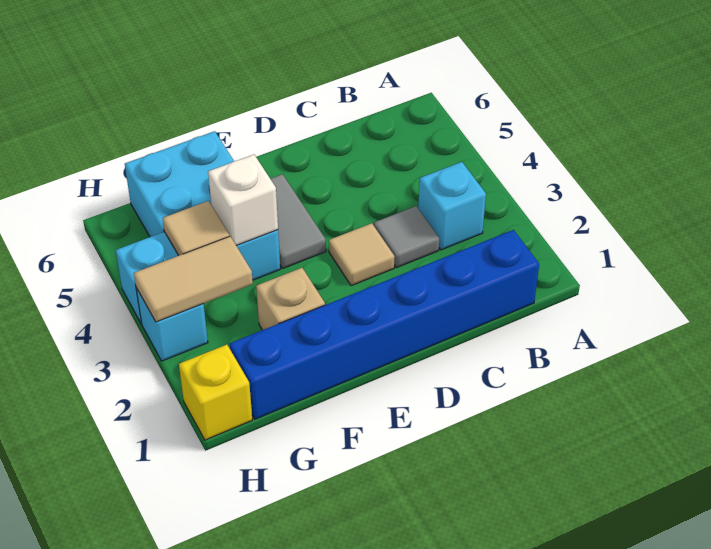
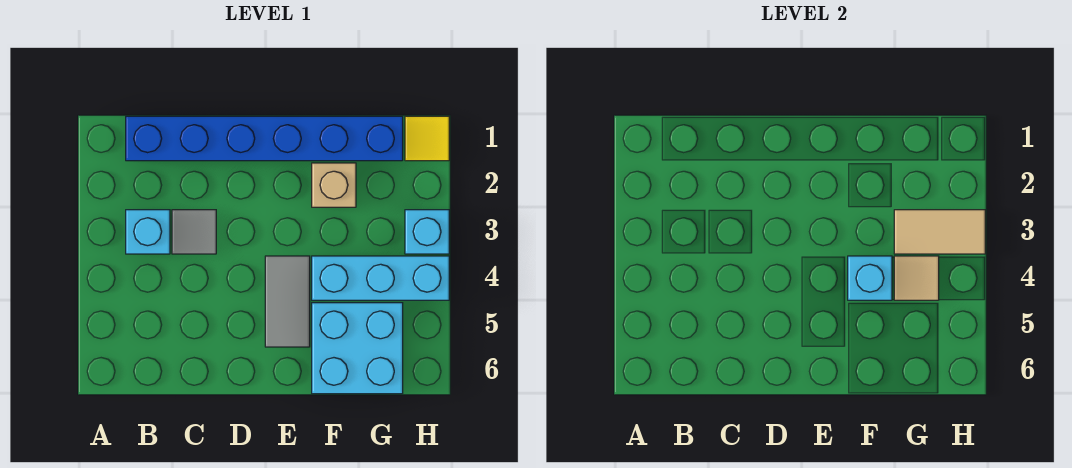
tan 1x1 tile [329,223,395,286] -> none
white 1x1 brick [208,155,278,246] -> cyan 1x1 brick [848,256,892,300]
yellow 1x1 brick [179,345,252,440] -> yellow 1x1 tile [405,116,449,161]

